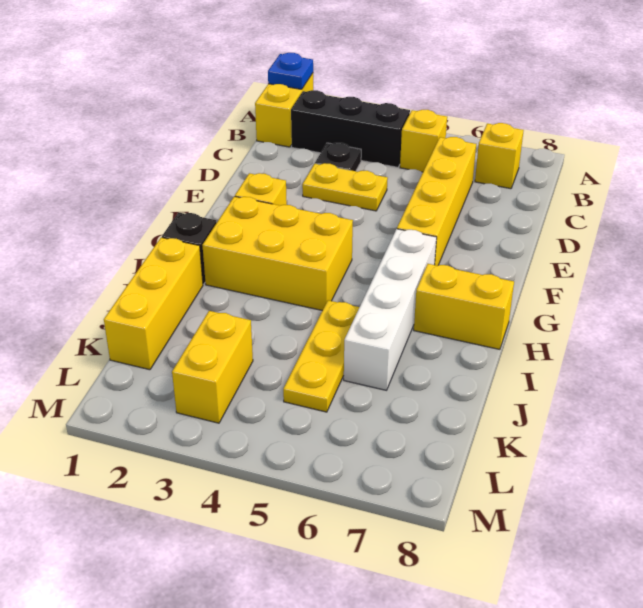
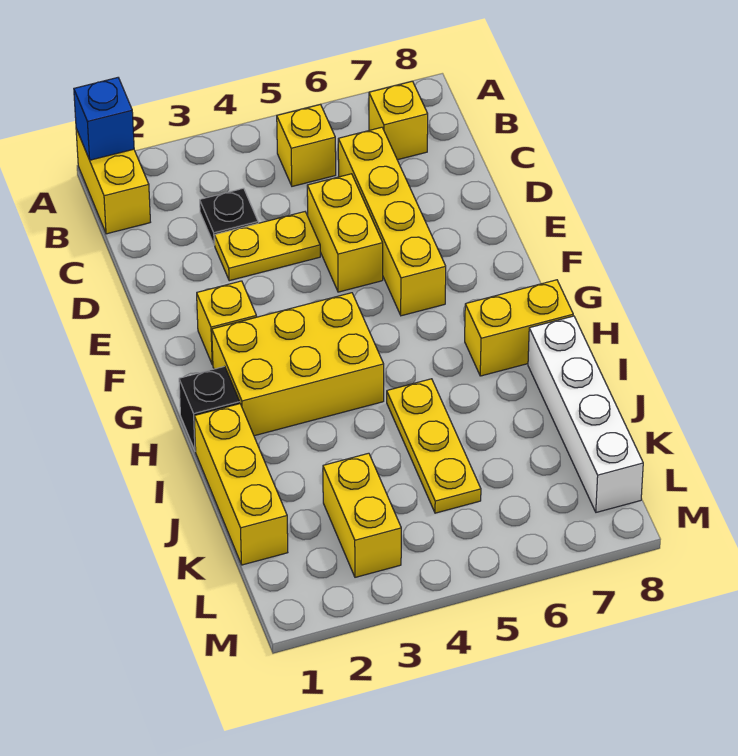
blue 1x1 plate [268,53,313,89] -> blue 1x1 brick [74,78,134,160]
black 1x3 brick [291,90,410,167] -> none
none -> yellow 1x2 brick [307,174,383,292]
white 1x4 brick [344,229,437,390] -> white 1x4 brick moved to [528,316,643,512]

